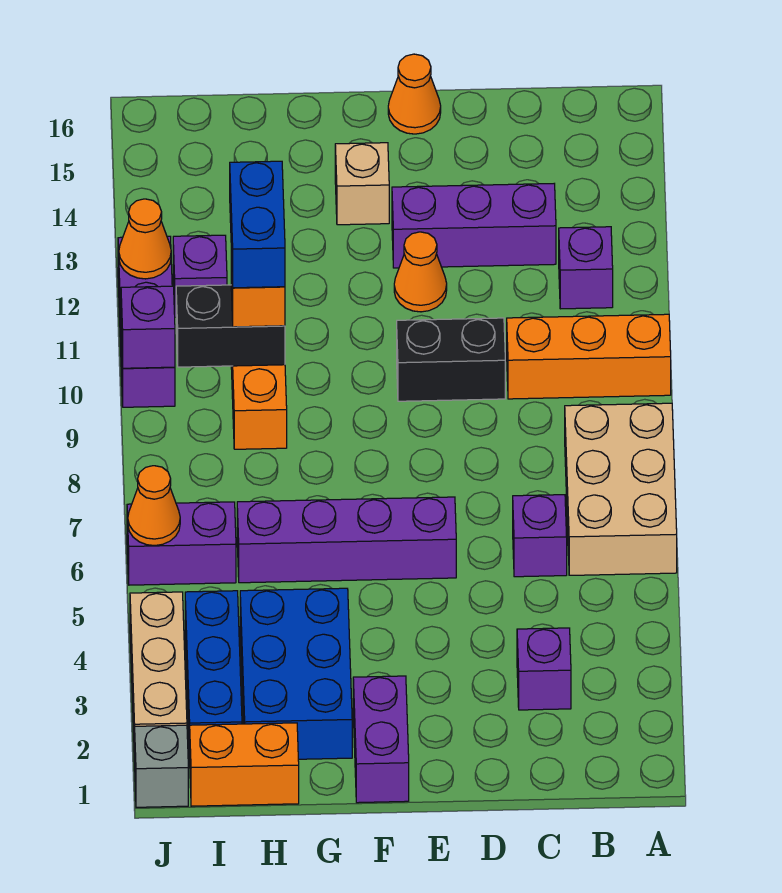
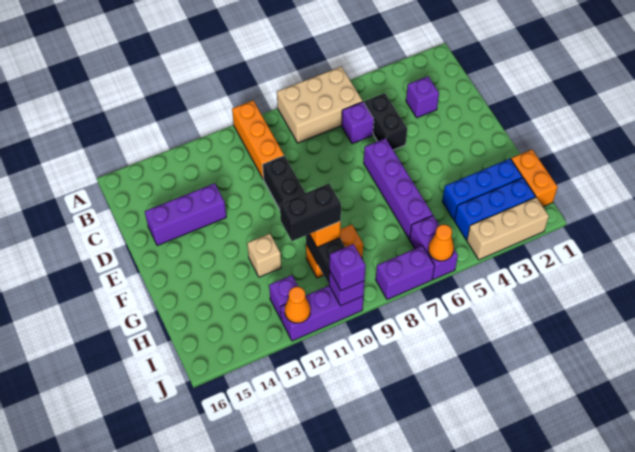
purple 1x1 brick [559,227,613,309] -> purple 1x1 brick moved to [329,244,366,291]
none -> black 1x2 brick [364,93,407,150]
purple 1x3 brick [392,184,556,268] -> purple 1x3 brick turned to [145,183,226,246]
orange 1x1 cone [394,232,447,312] -> none
orange 1x1 cone [388,54,441,134] -> none
purple 1x2 brick [353,676,409,803] -> purple 1x2 brick moved to [376,246,435,300]
tan 1x1 brick [335,143,389,225] -> tan 1x1 brick moved to [247,234,281,277]
blue 2x3 brick [240,588,352,759] -> blue 1x3 brick [442,159,522,220]
blue 1x2 brick [230,161,285,288] -> black 1x2 brick [280,184,341,241]
grey 1x1 brick [135,725,188,807] -> none

